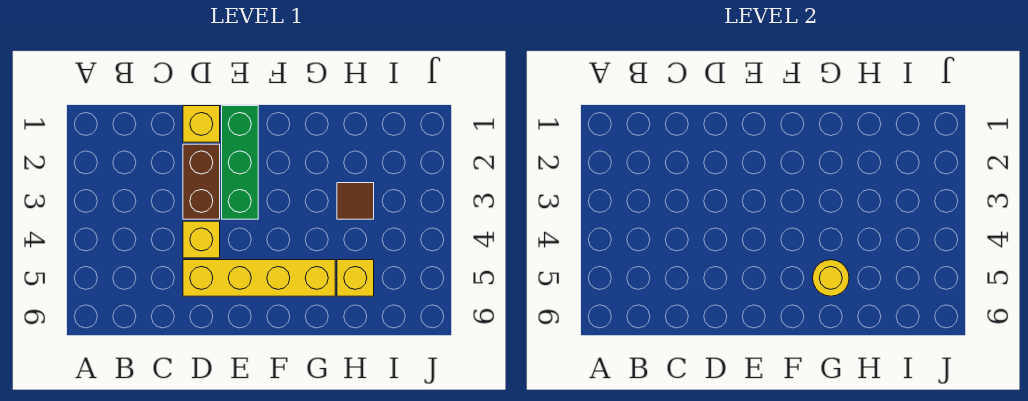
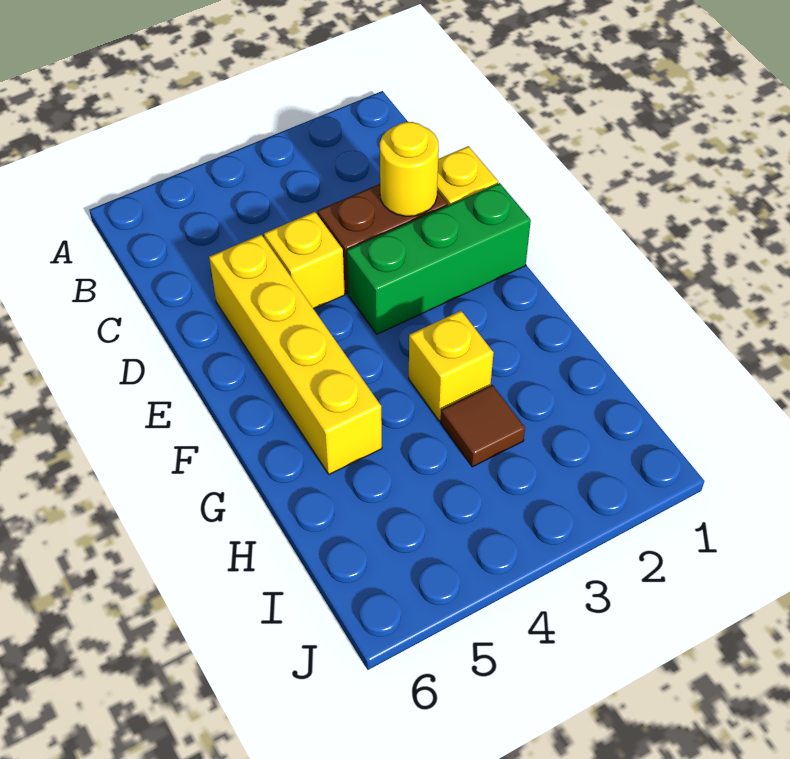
yellow 1x1 round brick [813,260,849,296] -> yellow 1x1 round brick moved to [380,122,439,216]
yellow 1x1 brick [337,260,374,296] -> yellow 1x1 brick moved to [409,311,493,421]

